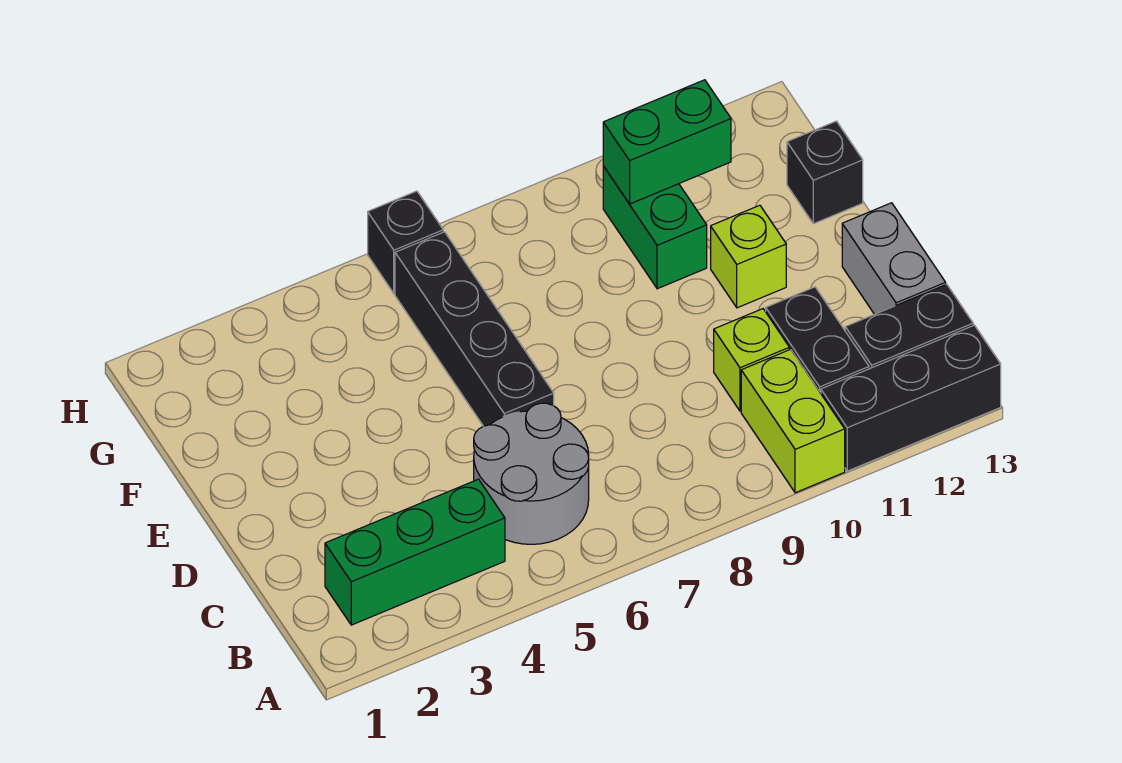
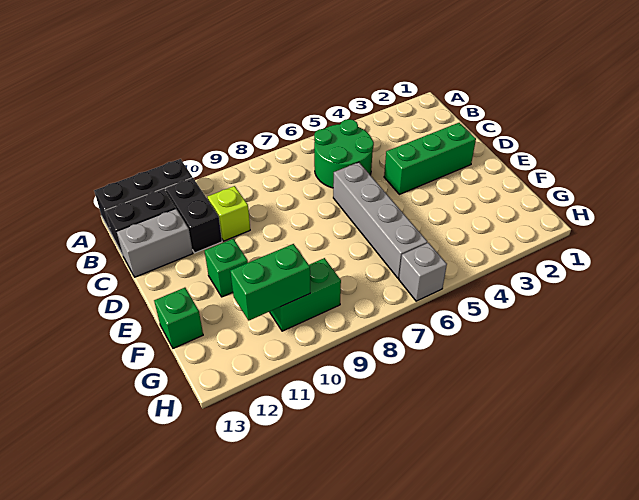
lime 1x2 brick [741,349,845,493] -> none
green 1x3 brick [325,479,505,625] -> green 1x3 brick moved to [384,123,476,194]
grey 2x2 round brick [474,403,589,544] -> green 2x2 round brick [314,119,374,188]
grey 1x2 brick [842,203,946,314] -> grey 1x2 brick turned to [117,209,193,277]
black 1x4 brick [395,232,554,426] -> grey 1x4 brick [333,162,427,278]
lime 1x1 brick [711,205,786,308] -> green 1x1 brick [205,239,248,297]
green 1x2 brick [603,166,707,289] -> green 1x2 brick turned to [270,258,341,331]
black 1x1 brick [787,121,863,224] -> green 1x1 brick [154,288,203,348]
black 1x1 brick [368,191,443,294] -> grey 1x1 brick [399,243,447,301]

